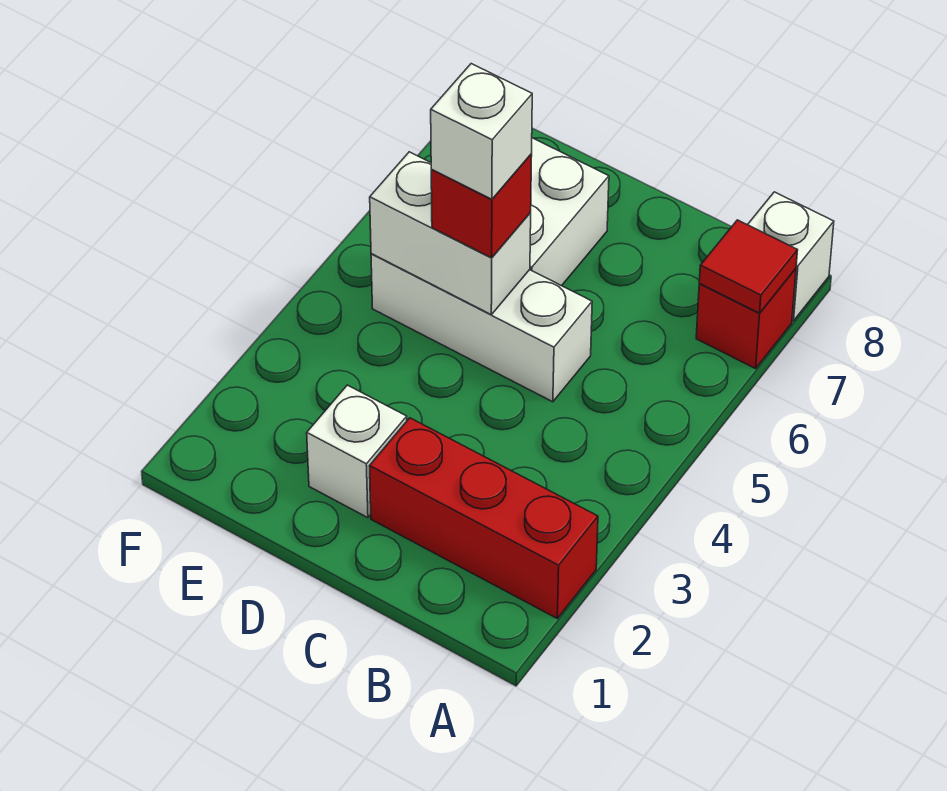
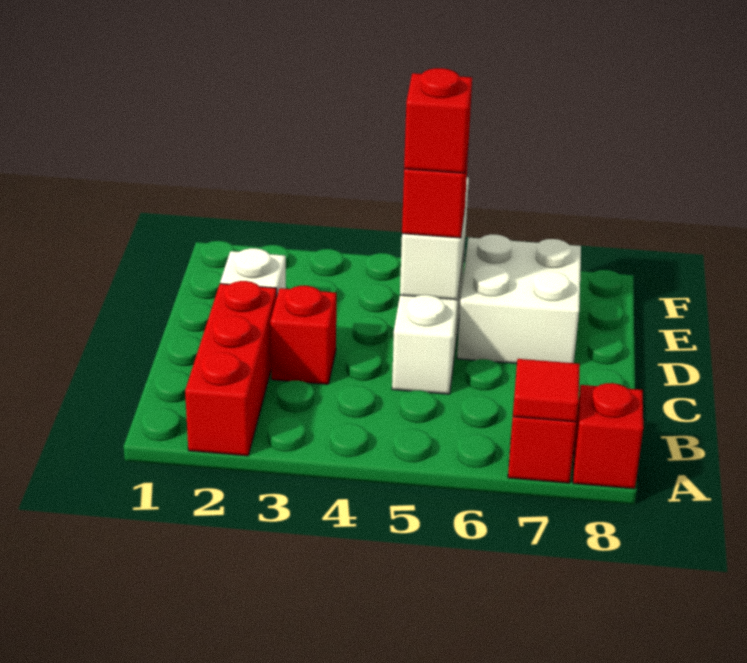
white 1x1 brick [748,192,834,321] -> red 1x1 brick [573,383,643,489]
none -> red 1x1 brick [270,286,336,384]
white 1x1 brick [431,64,532,199] -> red 1x1 brick [404,68,472,173]

